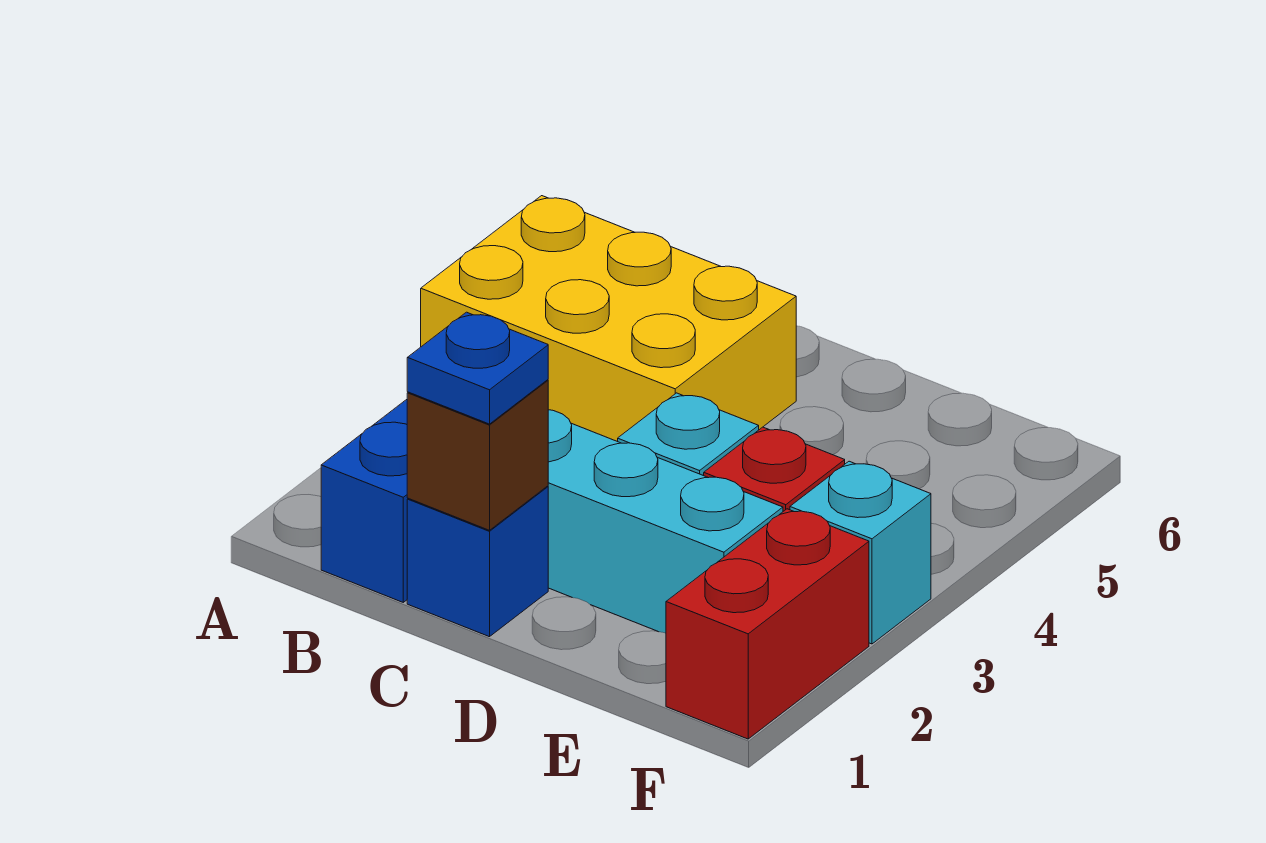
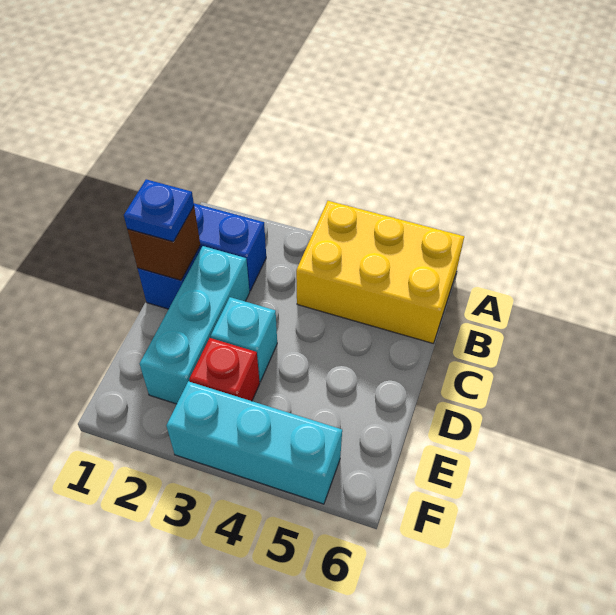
yellow 2x3 brick [421,196,796,441] -> yellow 2x3 brick turned to [296,201,464,343]
red 1x2 brick [666,509,869,739] -> none
cyan 1x1 brick [790,461,931,644] -> cyan 1x3 brick [166,381,342,504]

